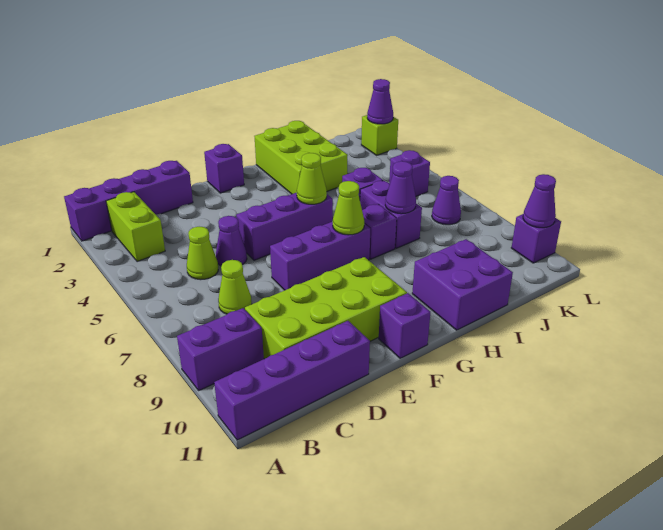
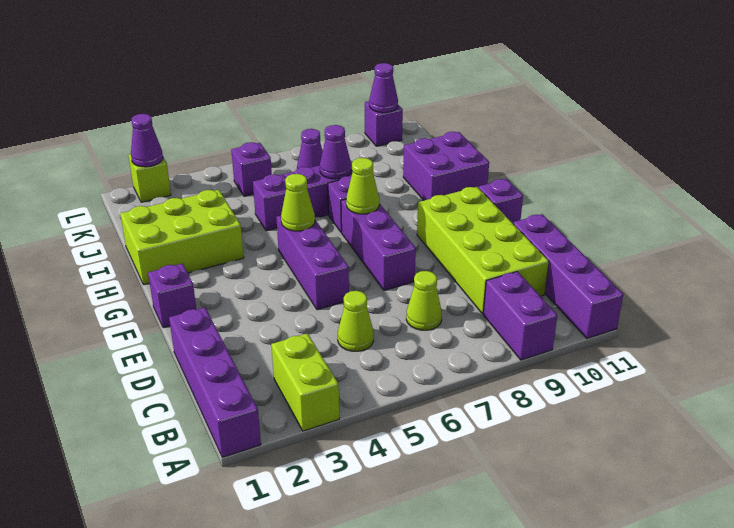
lime 1x2 brick [106,192,165,262] -> lime 1x2 brick turned to [271,333,339,431]
purple 1x1 cone [216,216,247,266] -> none

